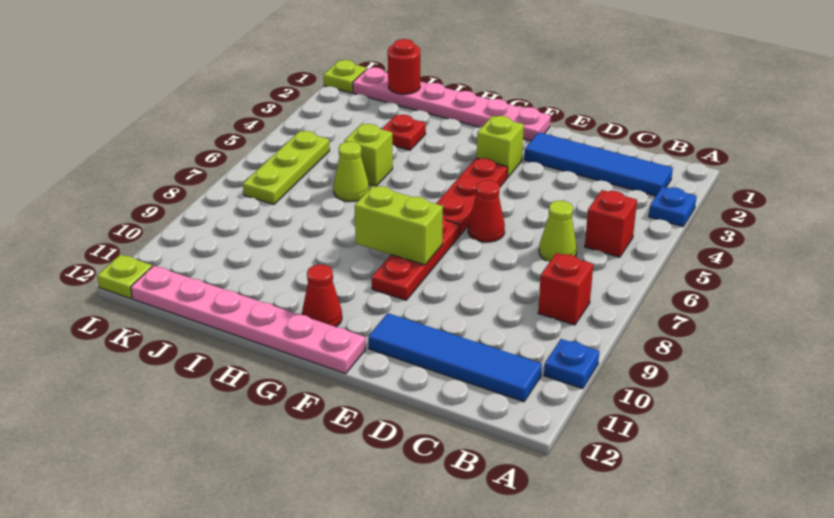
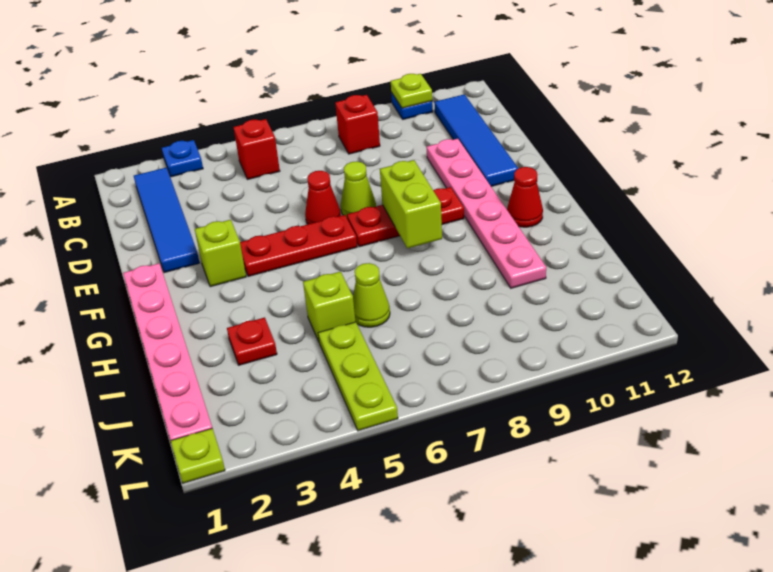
lime 1x1 cone [539,200,577,262] -> lime 1x1 cone moved to [341,161,376,217]
pink 1x6 plate [131,266,366,374] -> pink 1x6 plate moved to [427,139,546,288]
red 1x1 round brick [388,39,420,94] -> none
lime 1x3 plate [243,131,330,204] -> lime 1x3 plate turned to [318,322,398,431]
lime 1x1 plate [97,254,152,299] -> lime 1x1 plate moved to [391,74,432,108]

